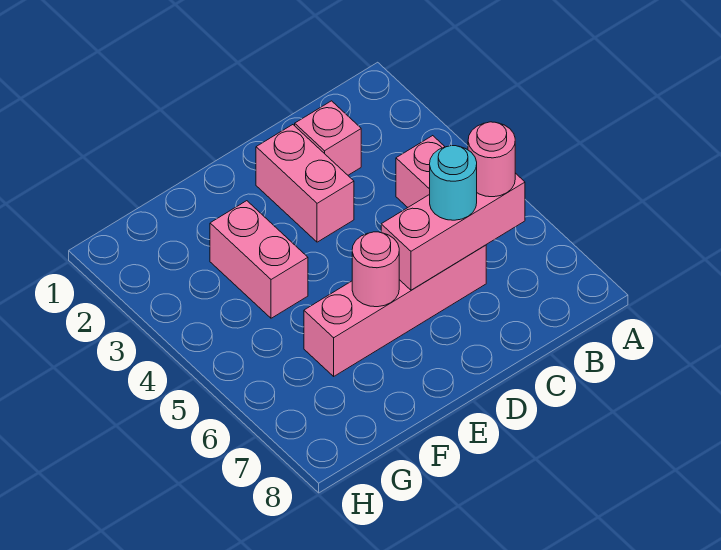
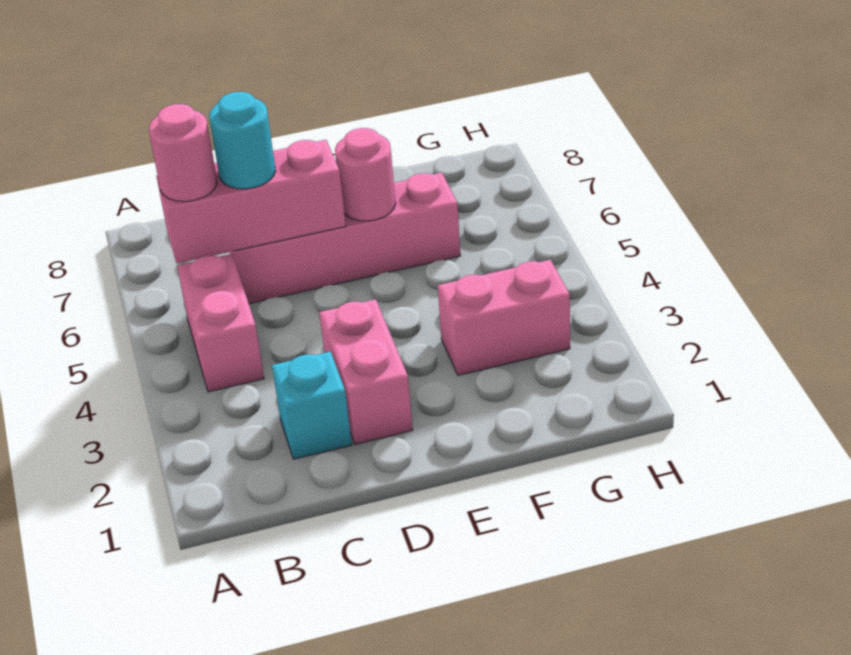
pink 1x1 brick [295,101,361,175] -> cyan 1x1 brick [272,352,352,459]
pink 1x2 brick [210,201,308,318] -> pink 1x2 brick turned to [438,260,570,375]

